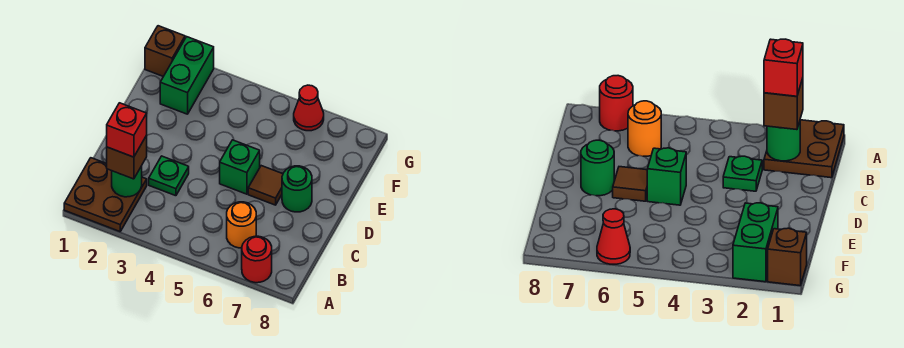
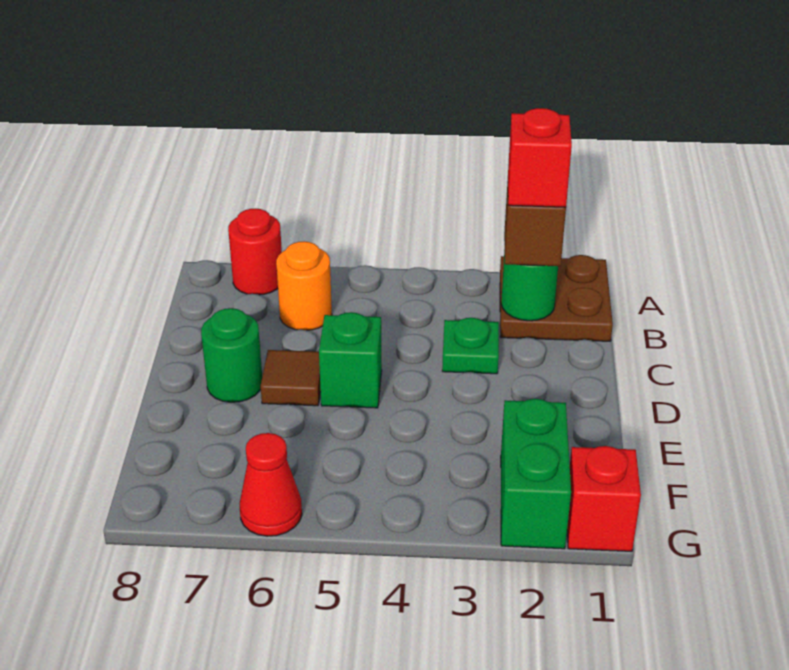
brown 1x1 brick [145,26,185,76] -> red 1x1 brick [567,446,641,551]

